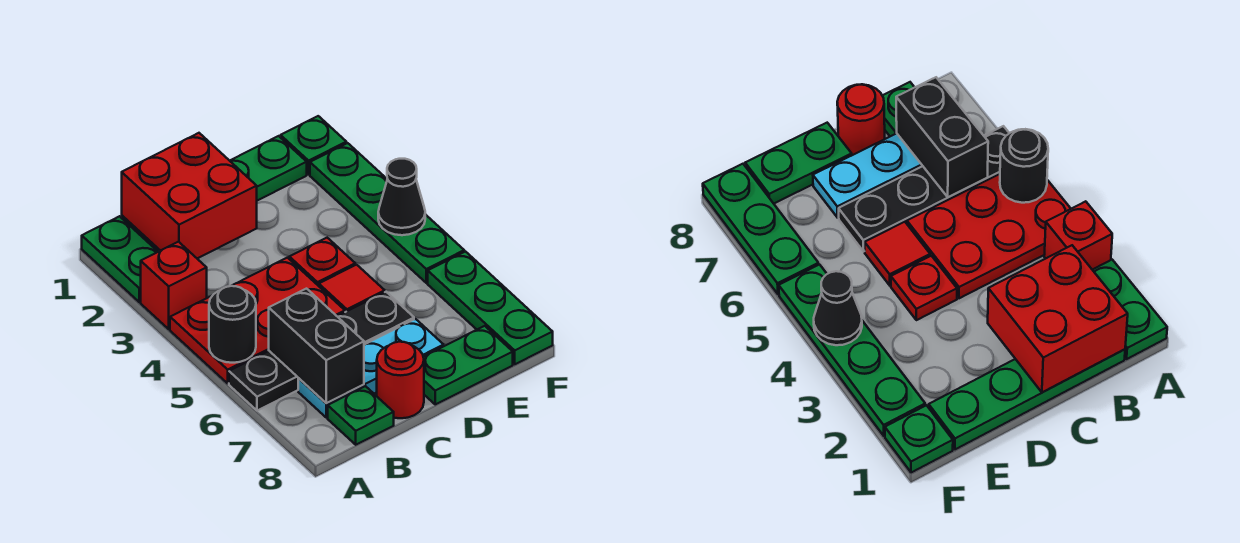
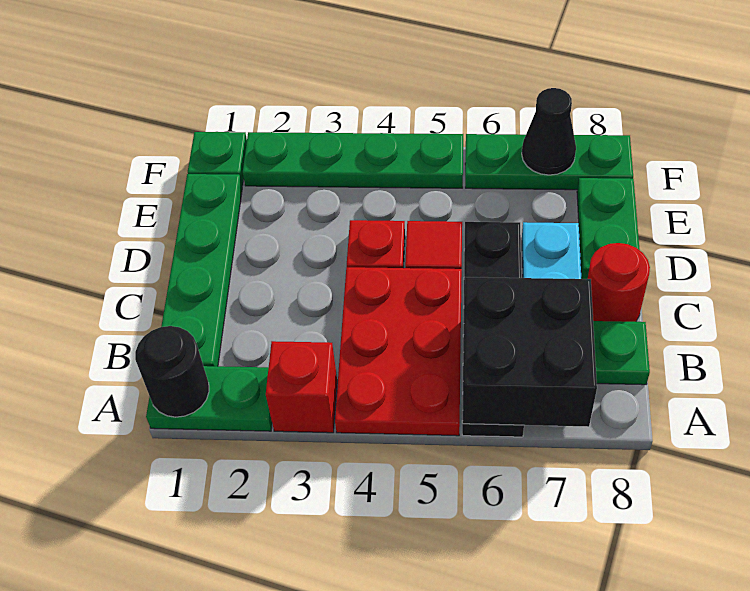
black 1x1 round brick [209,286,256,363] -> black 1x1 round brick moved to [135,326,209,417]
red 2x2 brick [122,133,257,258] -> none
black 1x2 brick [269,289,364,403] -> black 2x2 brick [463,277,597,427]
black 1x1 cone [378,159,425,235] -> black 1x1 cone moved to [522,88,576,175]

